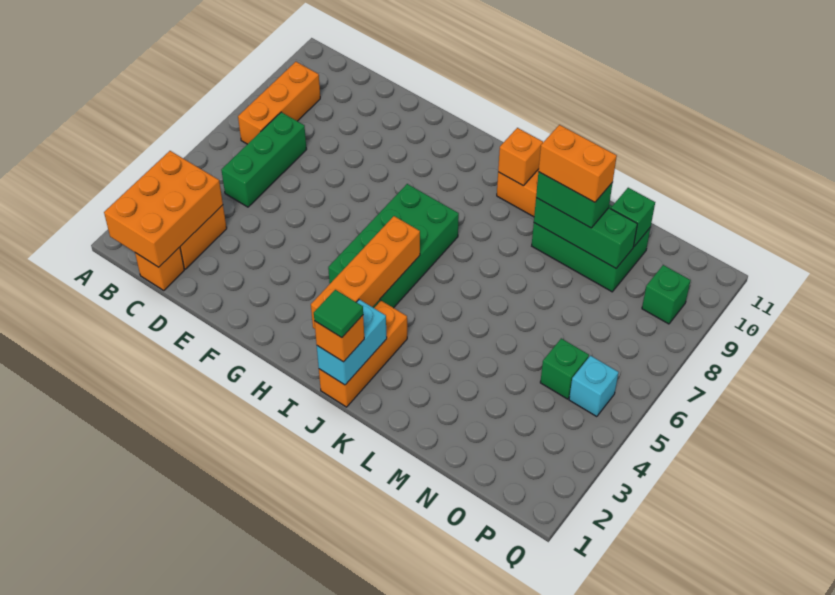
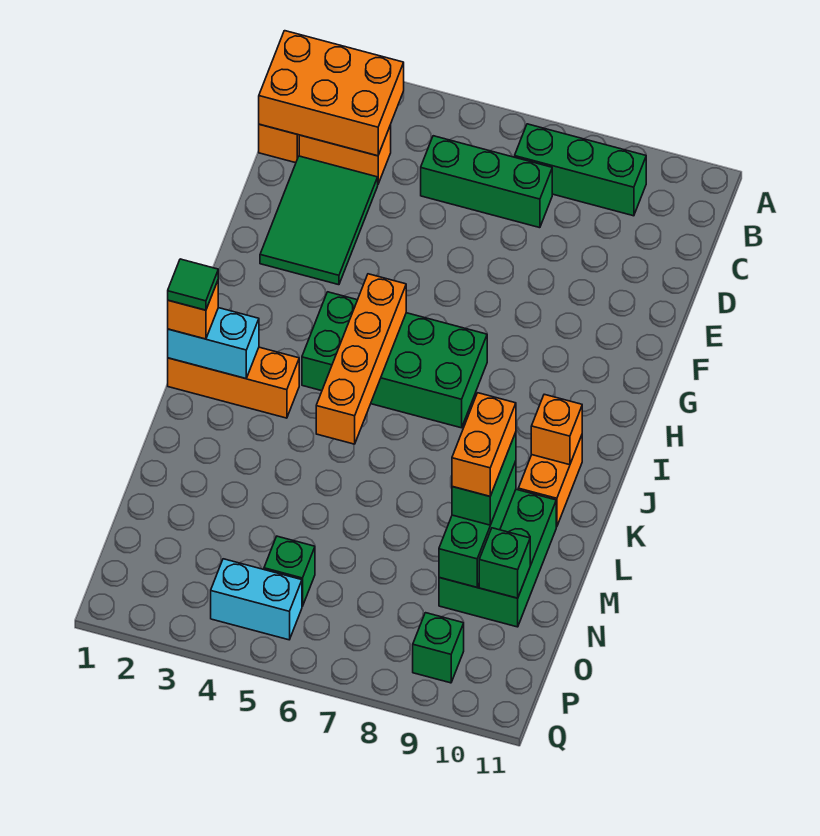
orange 1x3 brick [238,62,320,144] -> green 1x3 brick [515,124,646,216]
none -> green 2x3 tile [260,156,378,285]
orange 1x4 brick [311,216,420,329] -> orange 1x4 brick turned to [316,274,406,444]
cyan 1x1 brick [569,356,618,417] -> cyan 1x2 brick [211,559,302,640]

